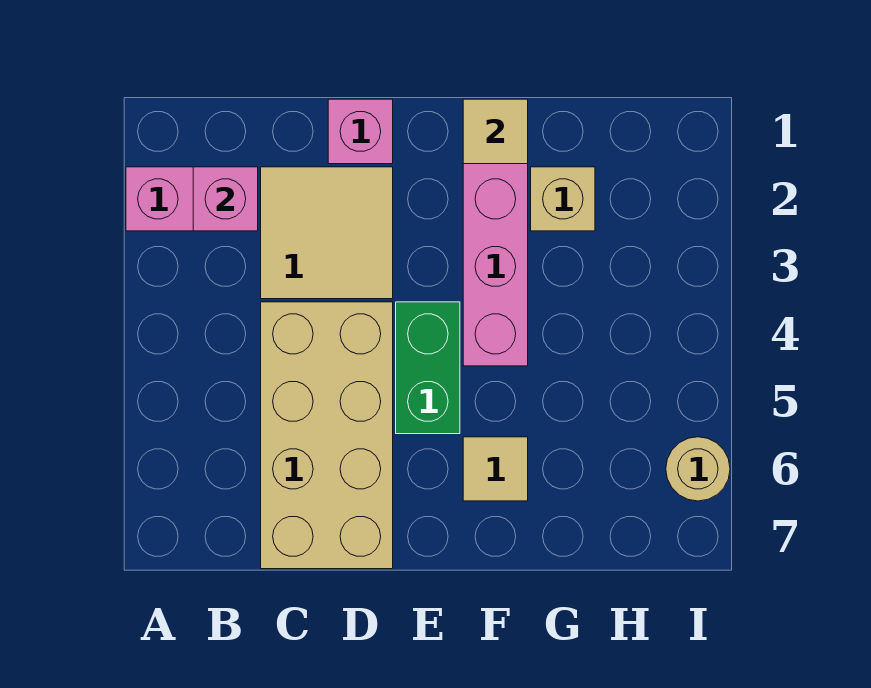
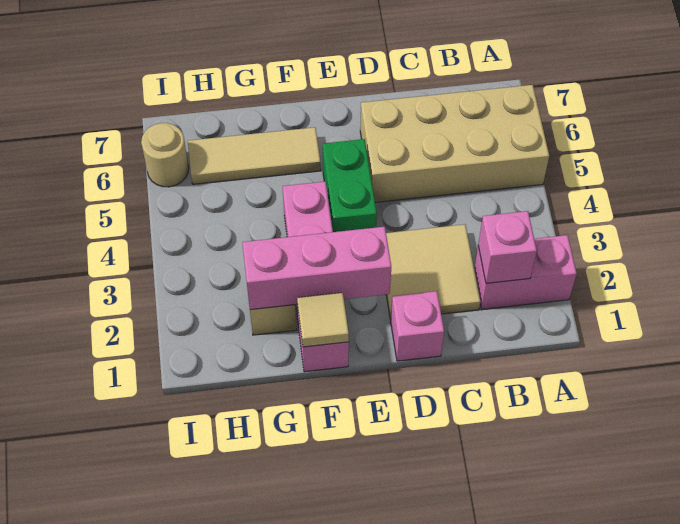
tan 2x4 brick [261,302,393,569] -> tan 2x4 brick turned to [360,85,549,202]
none -> pink 1x3 brick [242,227,391,310]
tan 1x1 tile [463,437,528,501] -> tan 1x3 tile [188,127,321,184]

